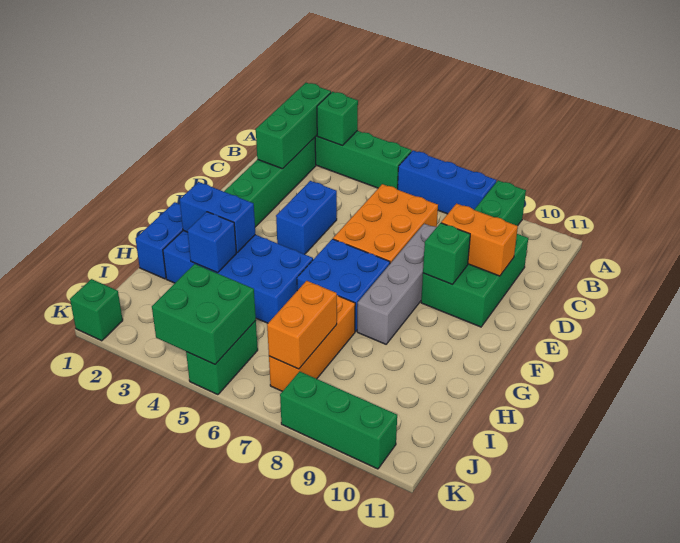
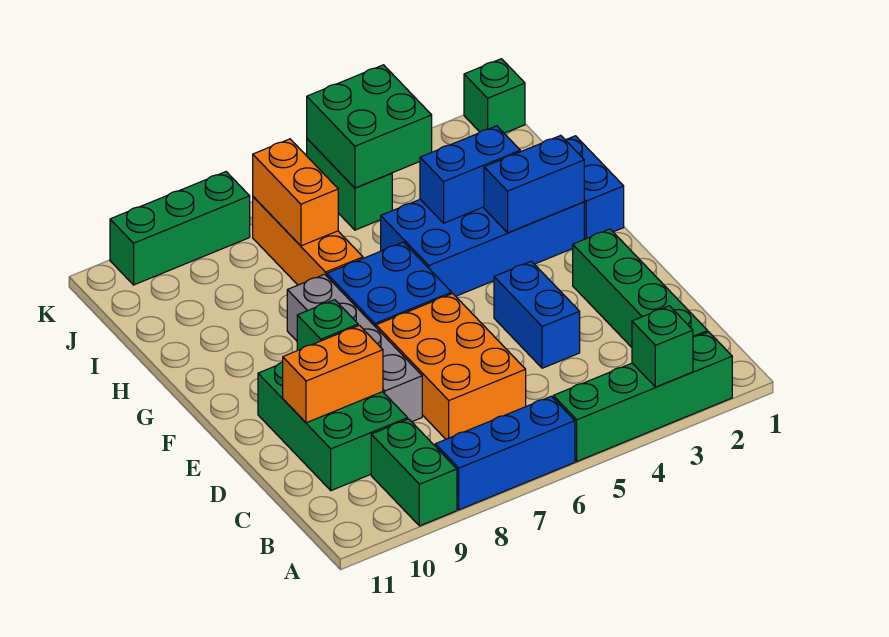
green 1x3 brick [256,83,331,169] -> none
blue 1x1 brick [187,212,236,273] -> blue 1x2 brick [420,126,520,223]

